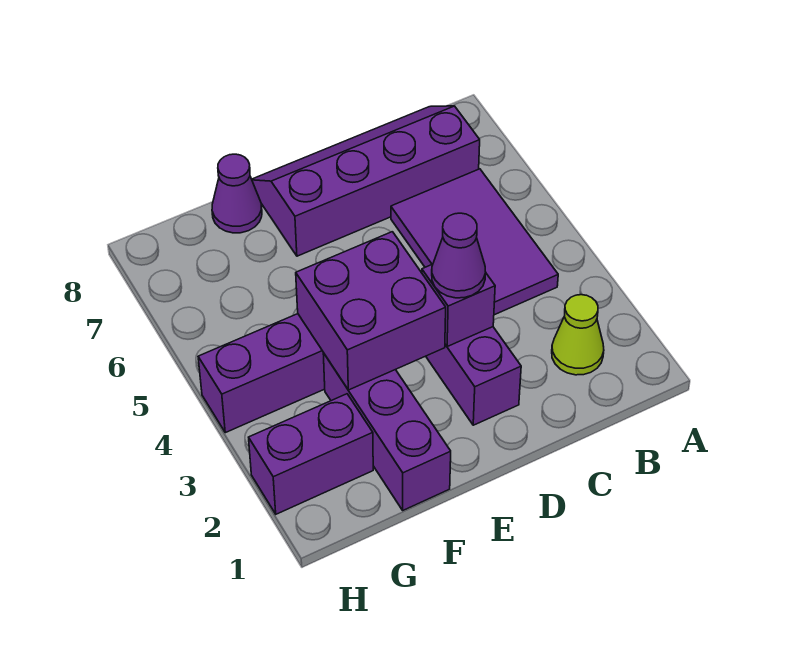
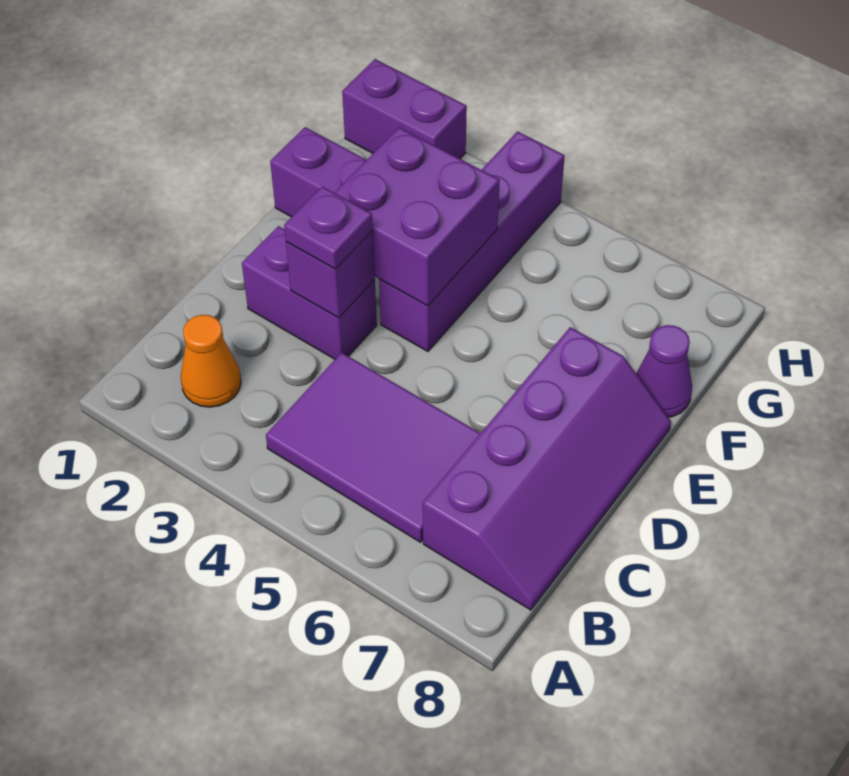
lime 1x1 cone [552,295,604,375] -> orange 1x1 cone [181,315,241,407]
purple 1x1 cone [432,213,486,298] -> purple 1x1 plate [284,187,373,269]
purple 1x2 brick [249,394,373,514] -> purple 1x2 brick turned to [342,59,467,159]

